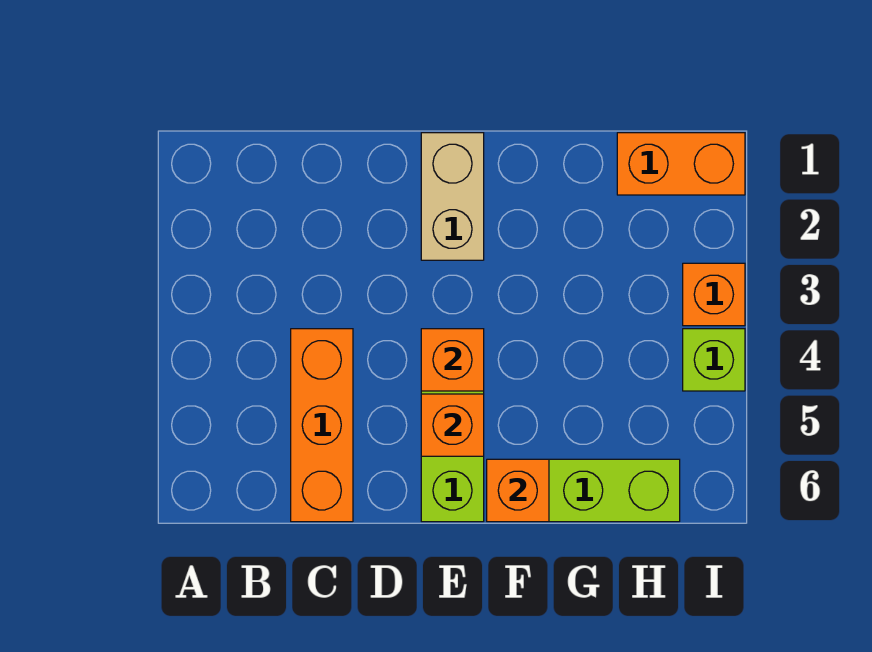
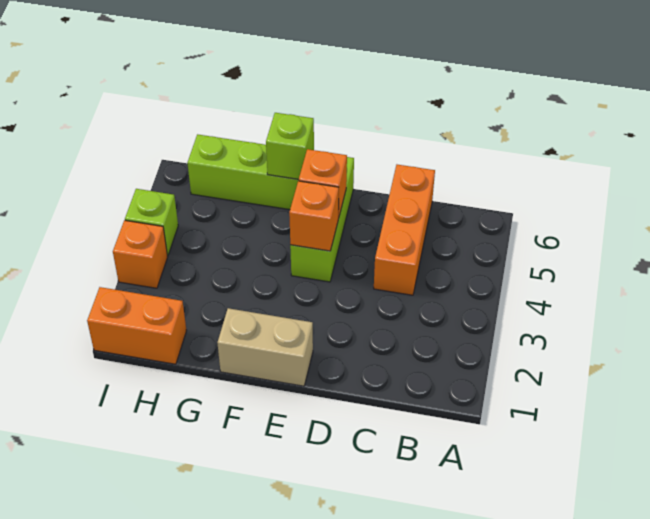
tan 1x2 brick [421,133,484,260] -> tan 1x2 brick turned to [218,308,313,386]
orange 1x1 brick [487,459,549,522] -> lime 1x1 brick [266,113,314,179]

